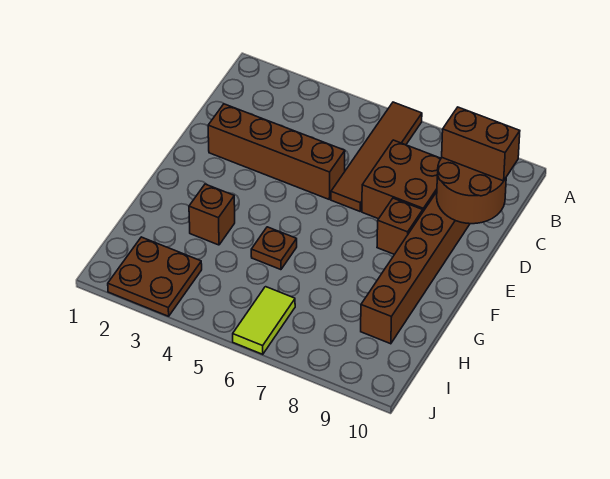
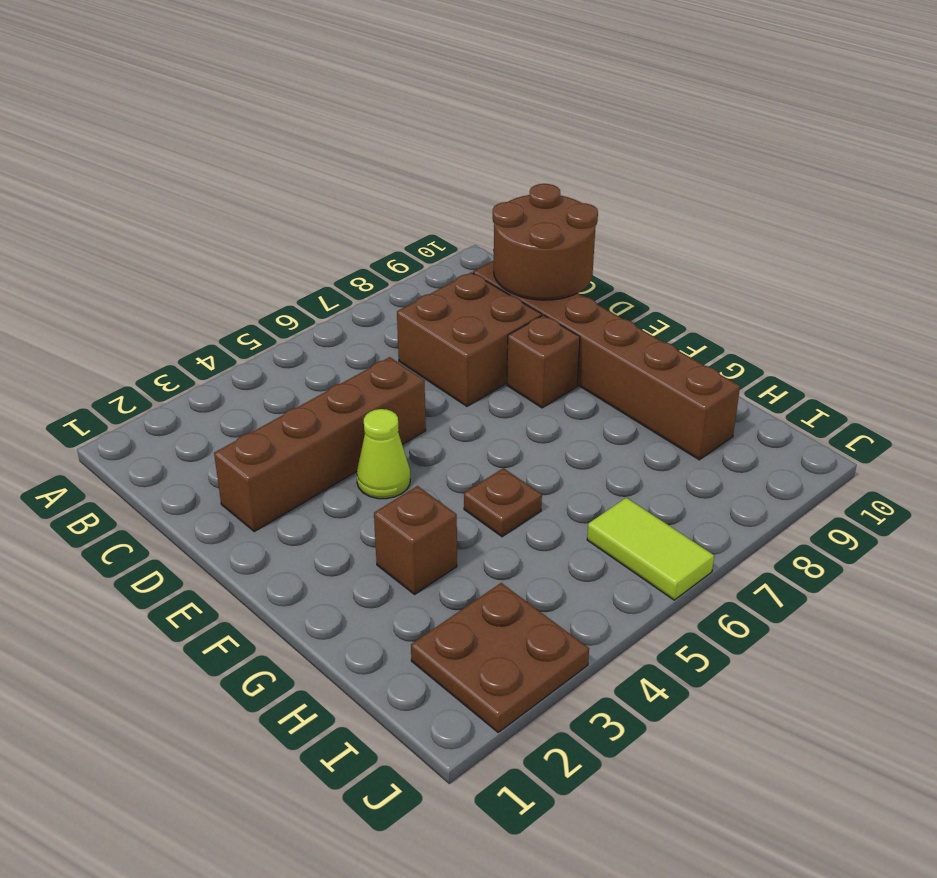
brown 1x4 tile [331,102,422,211] -> none
brown 1x2 brick [442,107,520,181] -> none
none -> lime 1x1 cone [357,409,410,499]

